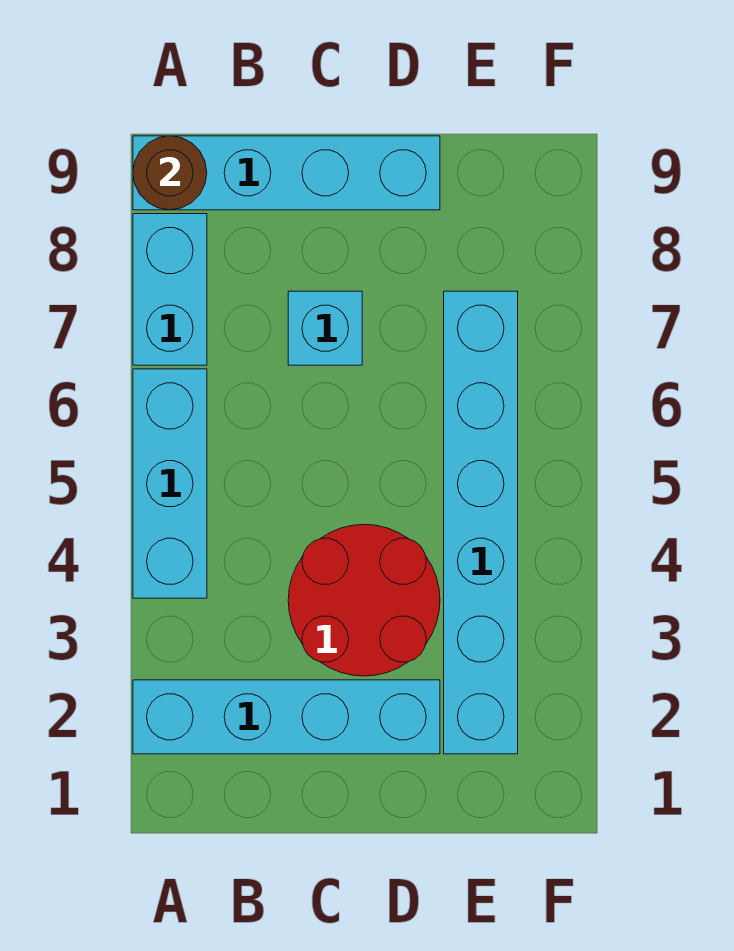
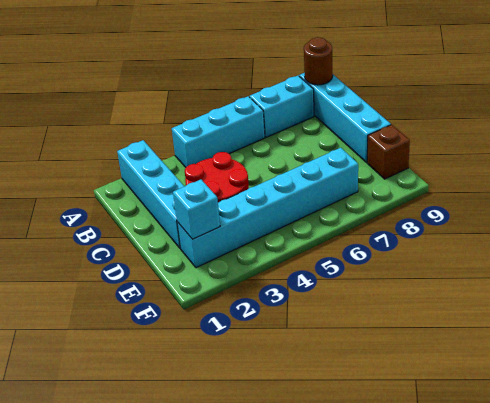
cyan 1x1 brick [288,291,362,365] -> cyan 1x1 brick moved to [173,180,220,239]
none -> brown 1x1 brick [367,125,410,179]

